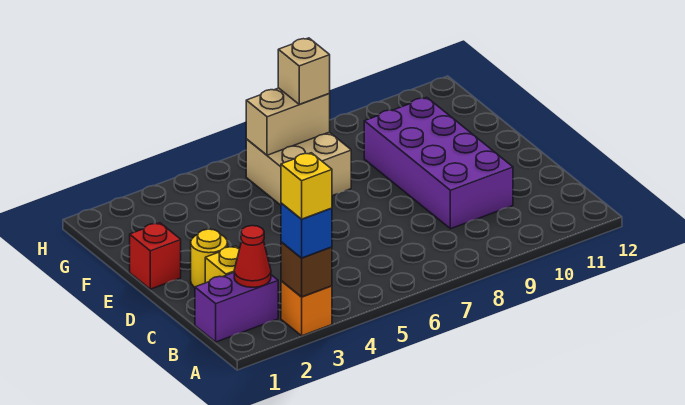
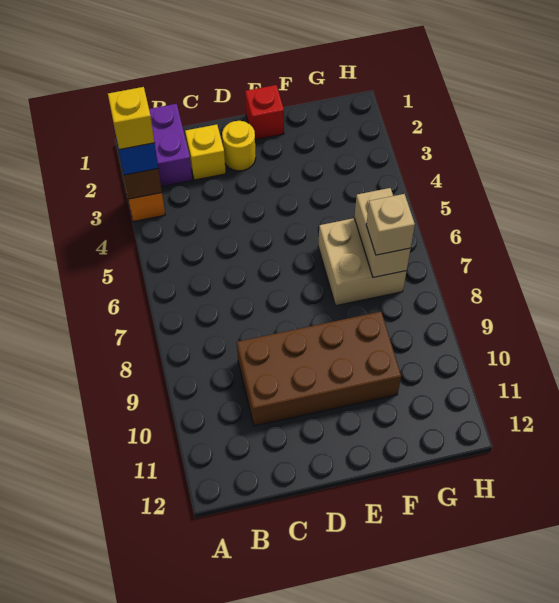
red 1x1 cone [234,226,271,287] -> none
purple 2x4 brick [364,98,513,229] -> brown 2x4 brick [237,312,401,426]

